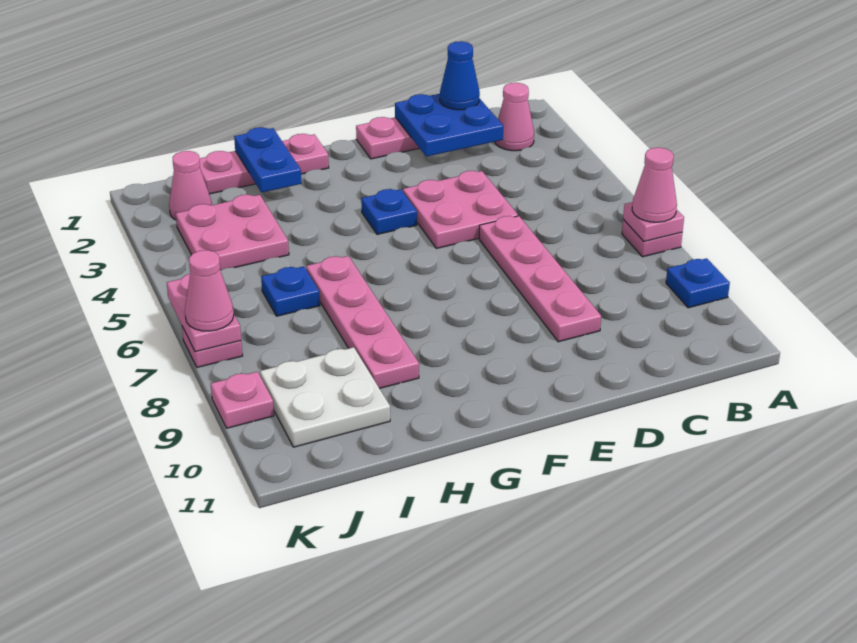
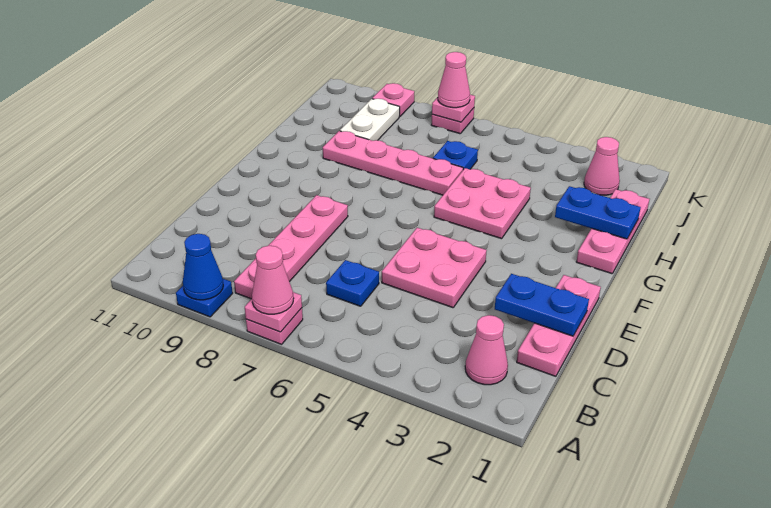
blue 2x2 plate [395,94,503,156] -> blue 1x2 plate [495,274,589,336]
blue 1x1 cone [440,41,480,110] -> blue 1x1 cone moved to [183,234,223,300]
pink 1x4 plate [479,216,601,342] -> pink 1x4 plate turned to [234,195,348,299]
blue 1x1 plate [361,189,417,235] -> blue 1x1 plate moved to [326,260,379,306]
pink 2x2 plate [176,195,289,270] -> pink 2x2 plate moved to [434,168,531,239]
white 2x2 plate [260,347,390,447] -> white 1x2 plate [340,99,400,141]
pink 1x2 plate [167,274,241,352] -> pink 1x1 plate [432,95,475,122]

